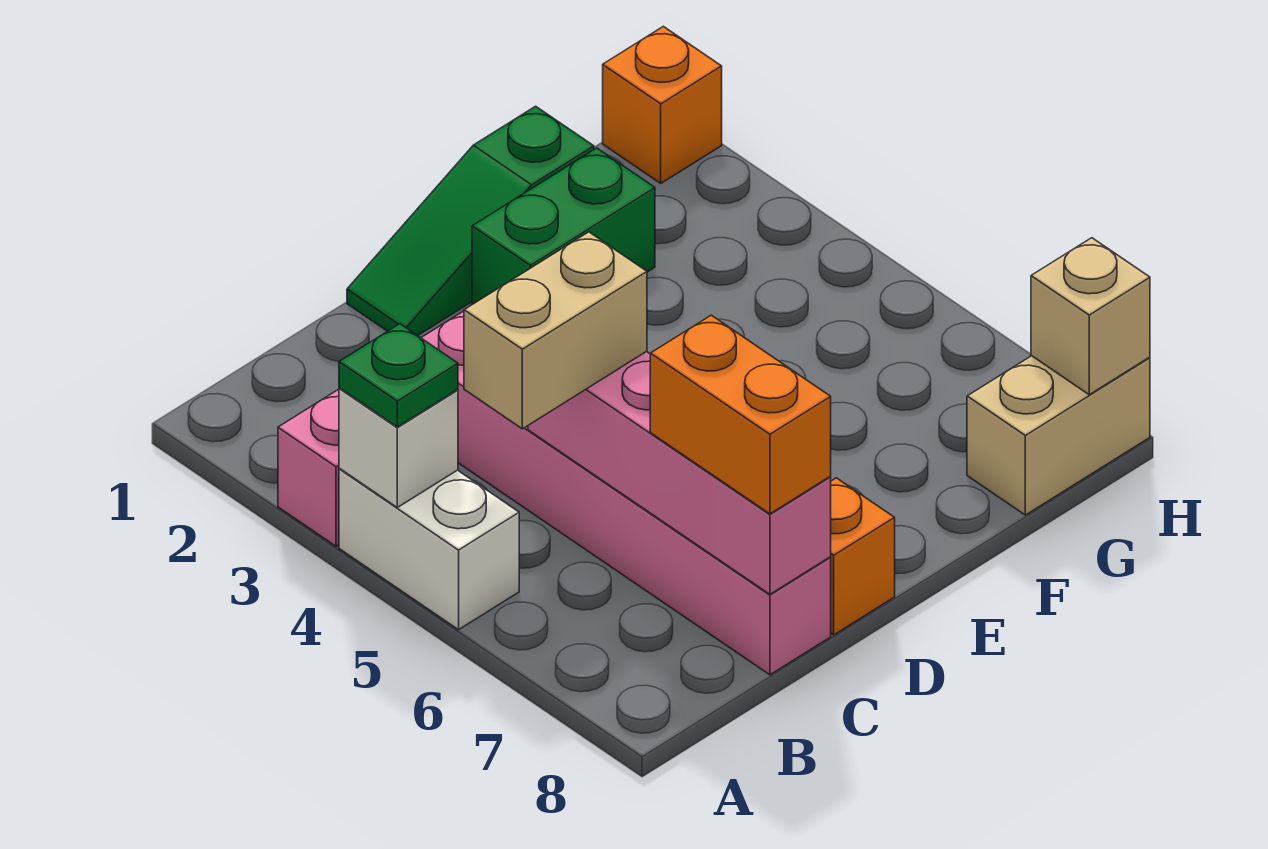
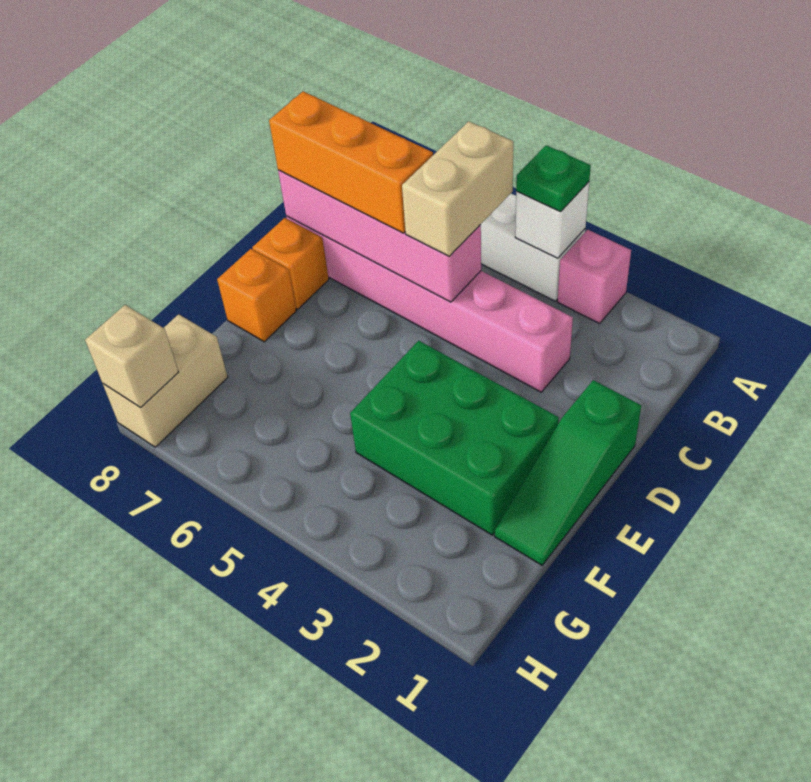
orange 1x2 brick [650,315,831,514] -> orange 1x3 brick [269,91,433,233]
green 1x3 slope [347,106,594,336] -> green 1x3 slope turned to [495,380,641,565]
green 1x2 brick [472,148,655,305] -> green 2x3 brick [350,341,559,535]
orange 1x1 brick [603,26,722,183] -> orange 1x1 brick moved to [217,249,296,342]

